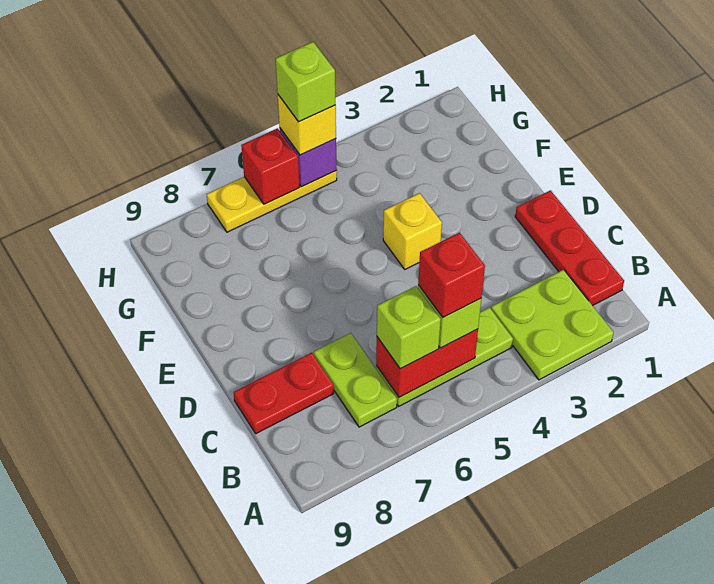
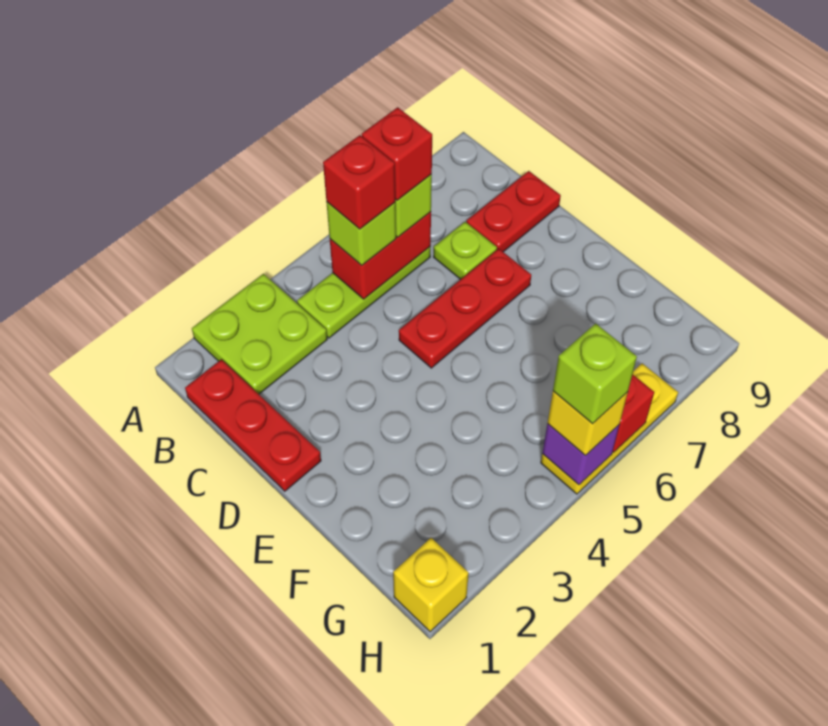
none -> red 1x1 brick [362,107,432,200]
lime 1x2 plate [314,333,397,427] -> lime 1x1 plate [434,222,497,280]
none -> red 1x3 plate [399,249,531,368]
yellow 1x1 brick [383,193,442,269] -> yellow 1x1 brick moved to [393,538,469,632]

